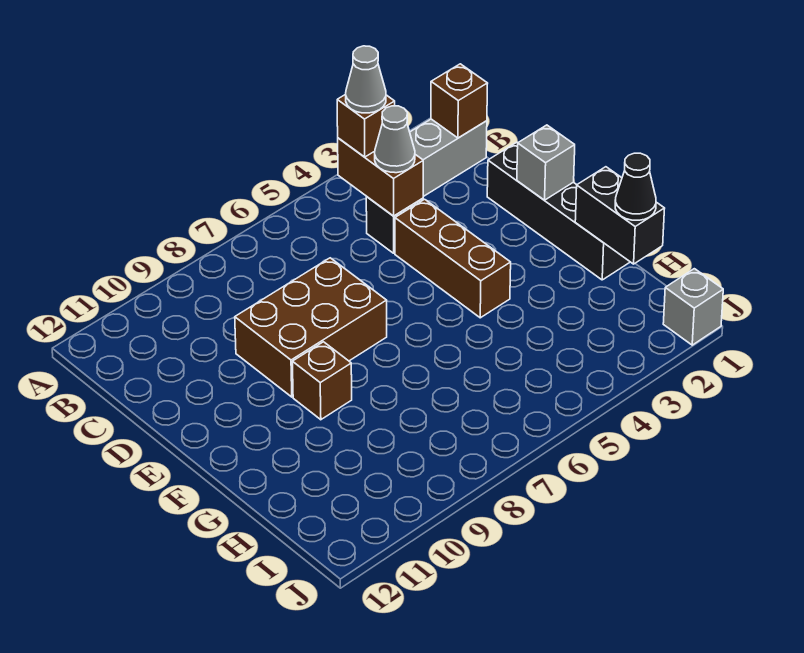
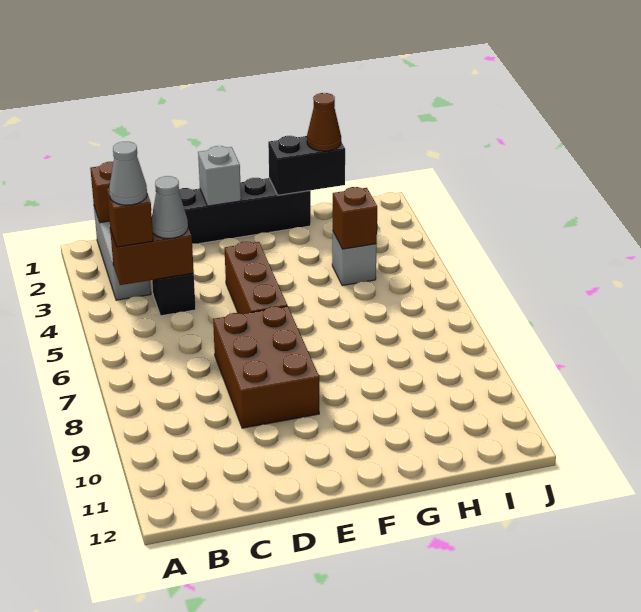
brown 1x3 brick [395,199,511,318] -> brown 1x3 brick turned to [224,242,287,314]
brown 1x1 brick [292,342,352,420] -> brown 1x1 brick moved to [333,187,377,249]
black 1x1 cone [615,153,656,220] -> brown 1x1 cone [307,93,341,151]
grey 1x1 brick [663,269,723,345] -> grey 1x1 brick moved to [332,232,377,286]

